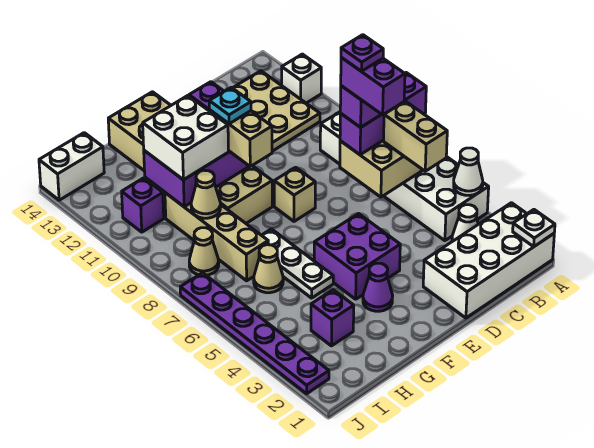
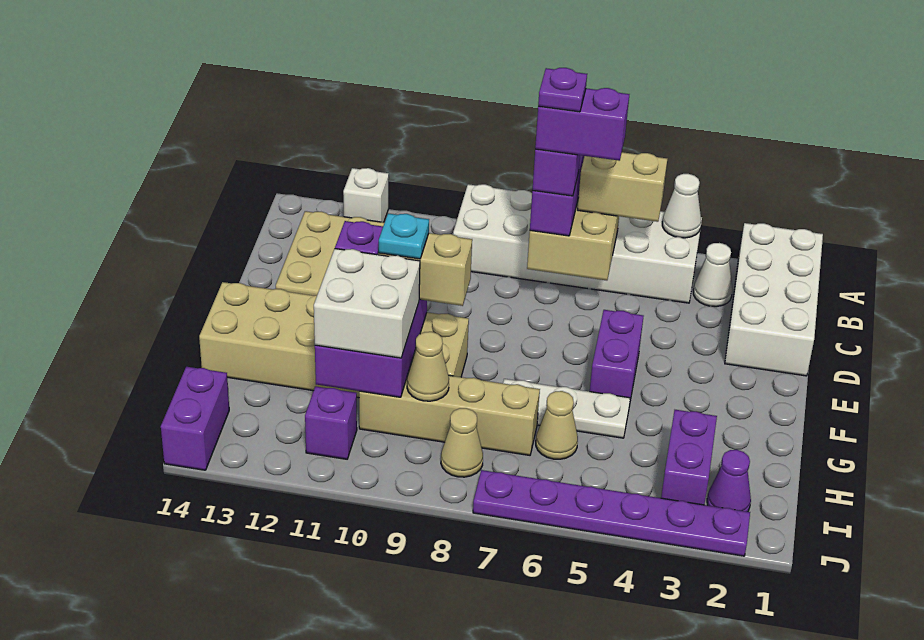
white 1x1 plate [513,210,555,246] -> none
purple 2x2 brick [314,214,400,299] -> purple 1x2 brick [590,310,643,406]
tan 1x1 brick [274,167,315,221] -> none
purple 1x1 cone [363,263,393,311] -> purple 1x1 cone moved to [707,450,751,512]
purple 1x1 brick [311,290,354,346] -> purple 1x2 brick [661,410,717,505]
white 1x2 brick [39,133,104,200] -> purple 1x2 brick [161,367,229,470]

